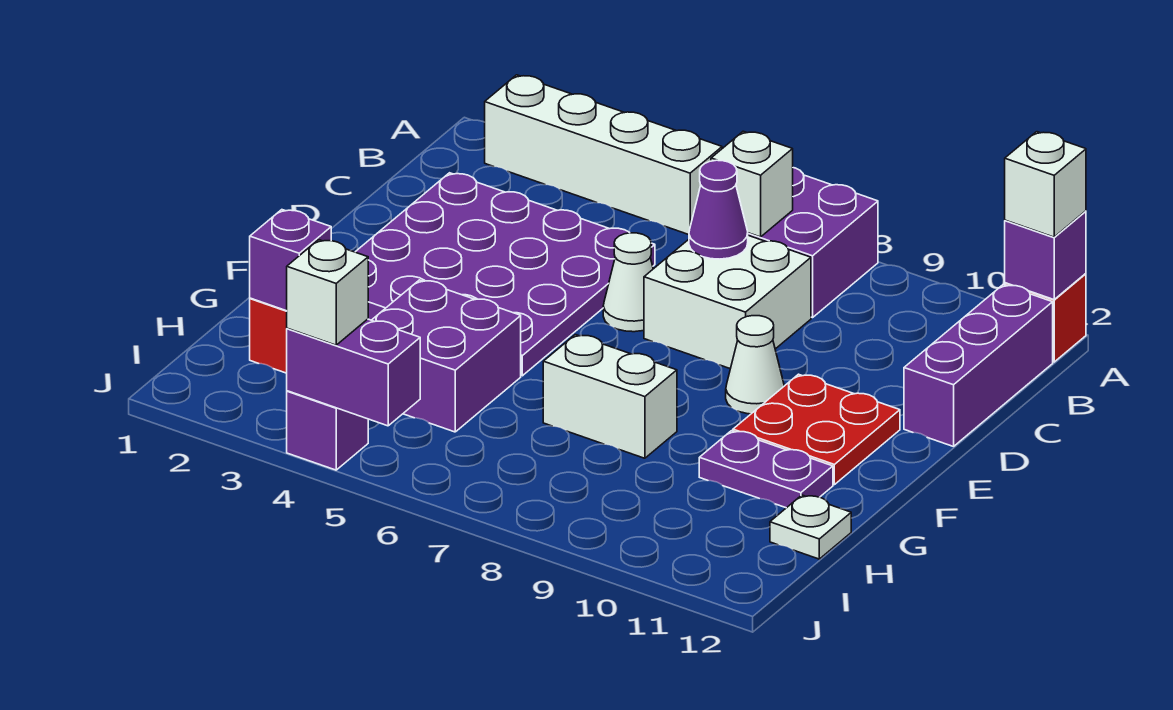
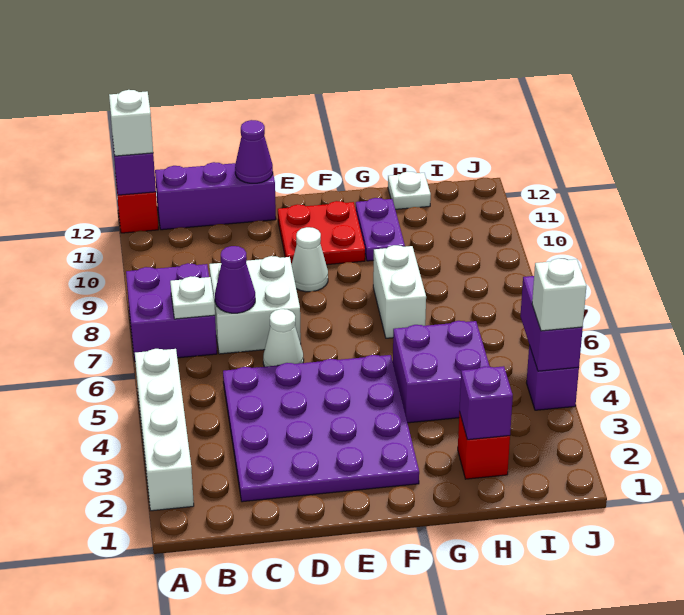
white 1x1 brick [711,131,793,237] -> white 1x1 plate [170,276,215,319]
none -> purple 1x1 cone [235,120,273,183]

